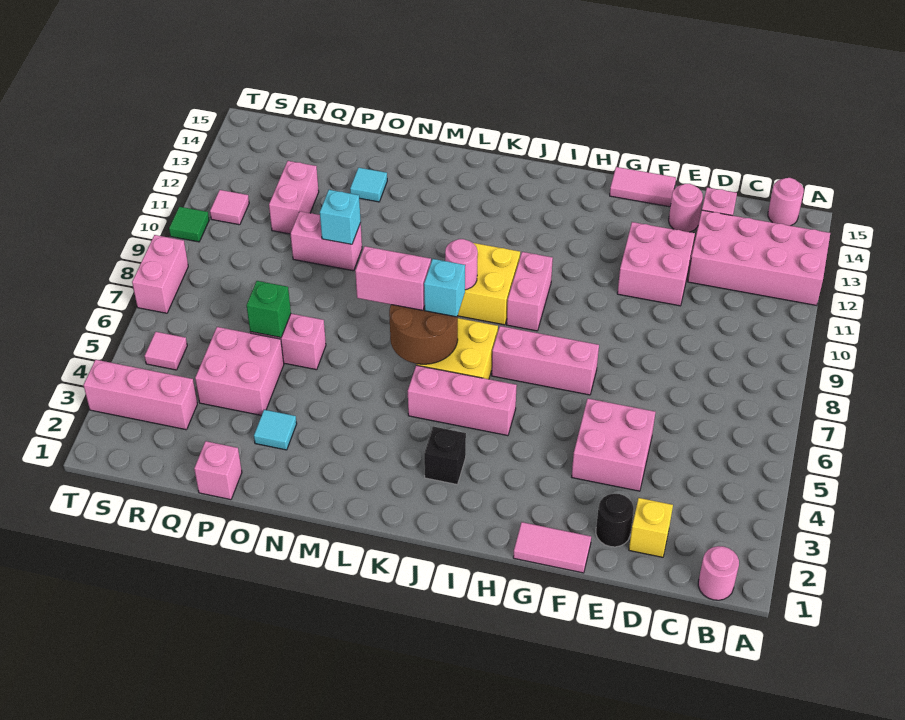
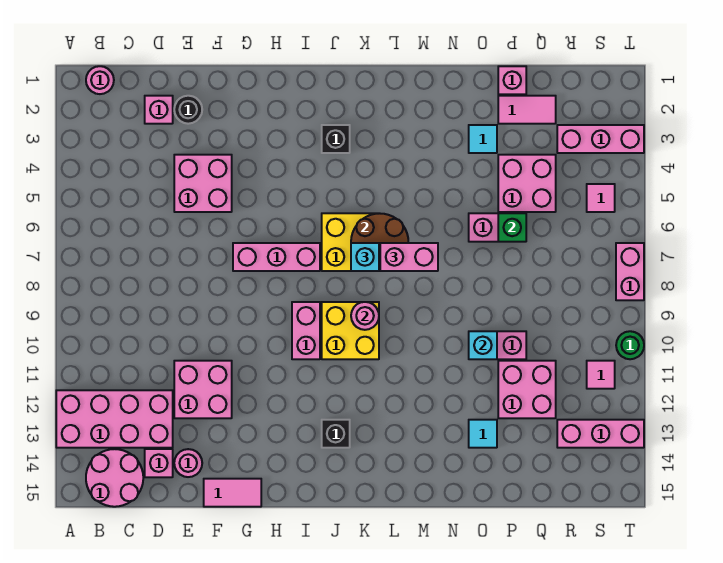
pink 1x1 round brick [768,178,804,226] -> pink 2x2 round brick [86,449,143,507]
yellow 1x1 brick [629,498,673,557] -> pink 1x1 brick [145,96,173,124]
pink 1x2 tile [513,522,591,573] -> pink 1x2 tile moved to [498,96,556,124]
pink 1x3 brick [408,365,517,436] -> pink 1x3 brick moved to [557,420,644,448]
none -> black 1x1 brick [322,420,350,448]
pink 1x2 brick [269,161,319,234] -> pink 2x2 brick [498,361,556,418]
green 1x1 tile [169,207,209,242] -> green 1x1 round brick [616,331,644,359]

